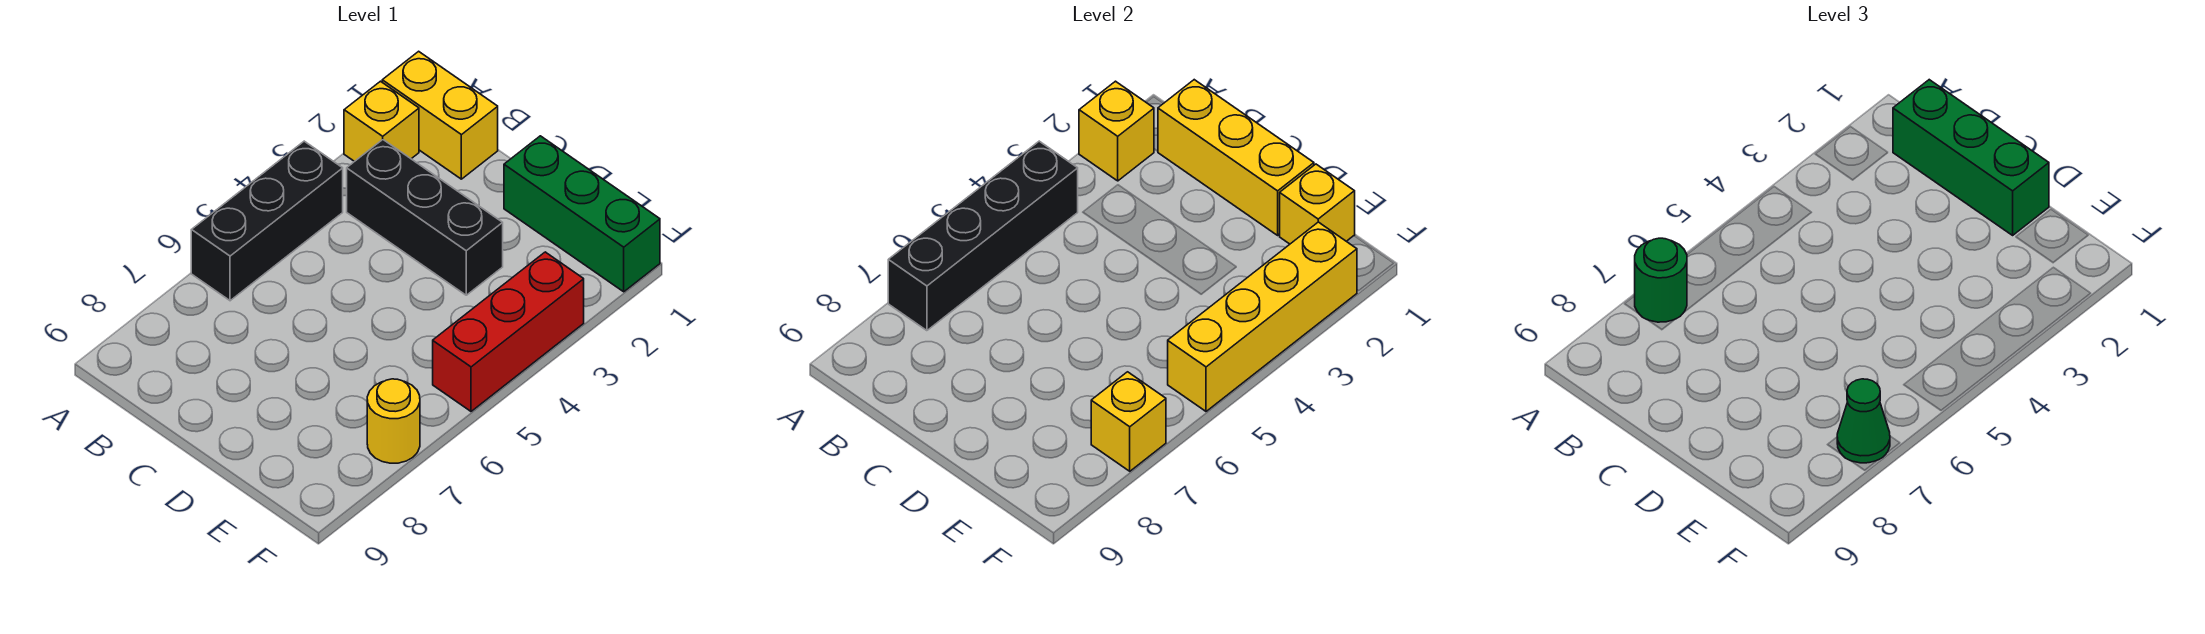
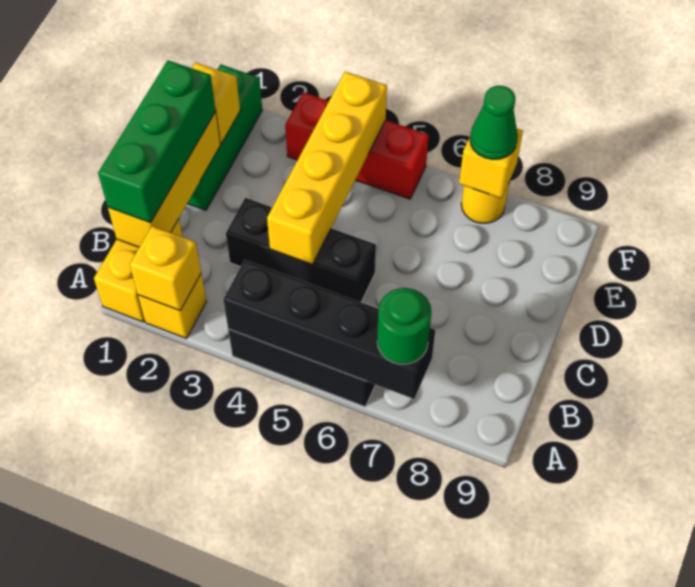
black 1x3 brick [347,140,503,295] -> black 1x3 brick turned to [226,198,376,302]
yellow 1x4 brick [1168,222,1357,411] -> yellow 1x4 brick turned to [267,72,387,264]

